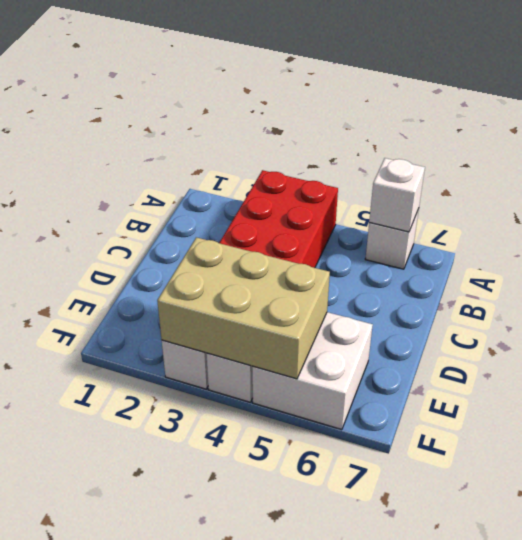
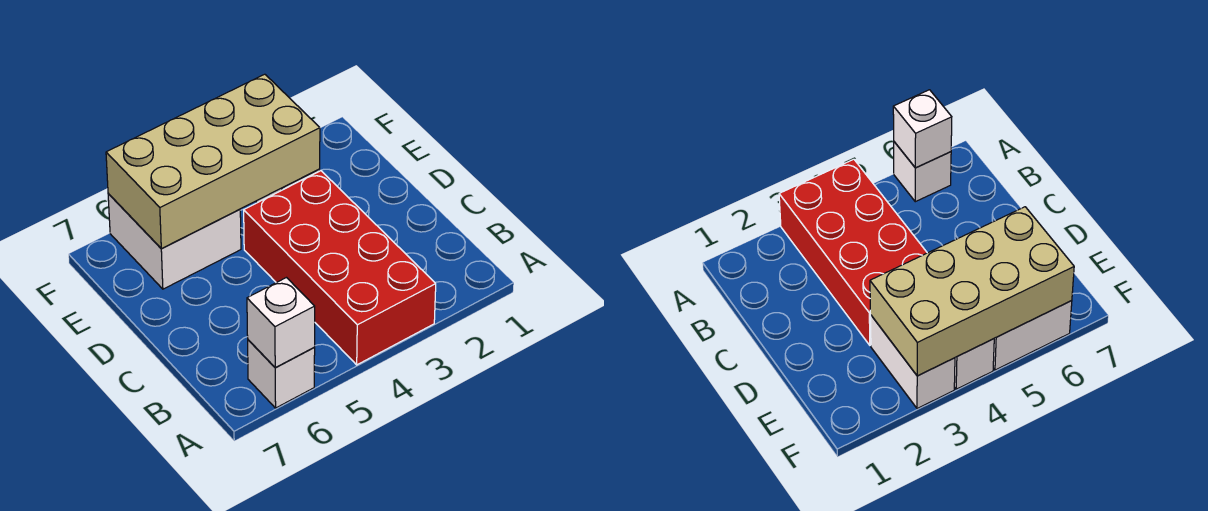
tan 2x3 brick [157,237,330,379] -> tan 2x4 brick [106,74,320,249]

